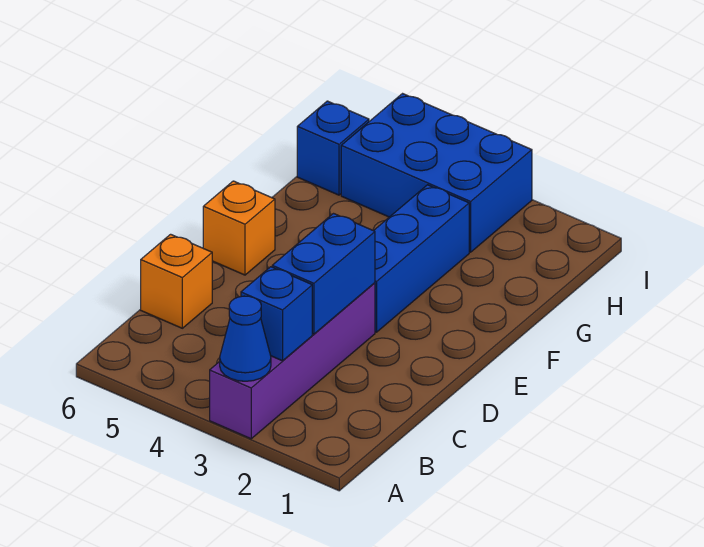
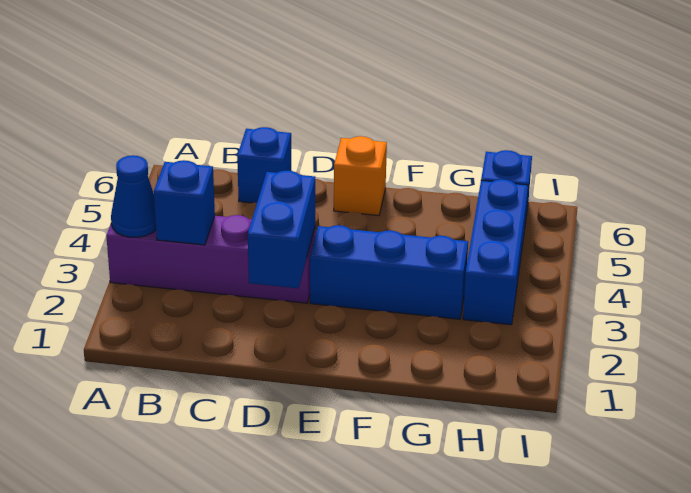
blue 1x2 brick [272,214,375,334] -> blue 1x2 brick turned to [248,171,315,288]
orange 1x1 brick [141,234,212,328] -> blue 1x1 brick [237,127,292,203]
blue 2x3 brick [341,94,532,252] -> blue 1x3 brick [463,179,528,325]

